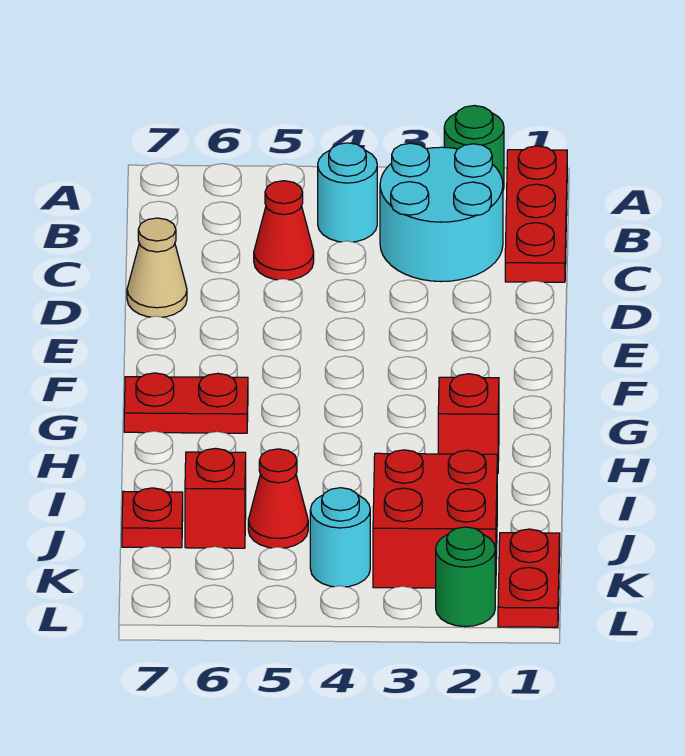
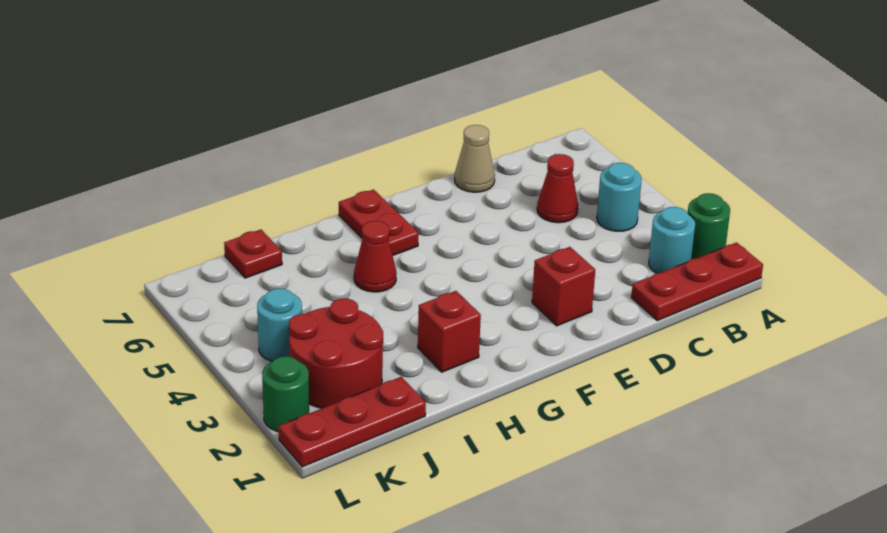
cyan 2x2 round brick [380,143,503,282] -> cyan 1x1 round brick [649,207,695,273]
red 2x2 brick [373,450,497,589] -> red 2x2 round brick [289,298,383,408]
red 1x1 cone [248,449,308,548] -> red 1x1 cone moved to [354,221,397,292]
red 1x1 brick [185,448,246,548] -> red 1x1 brick moved to [532,247,595,326]
red 1x2 plate [498,529,560,627] -> red 1x3 plate [279,377,426,467]

